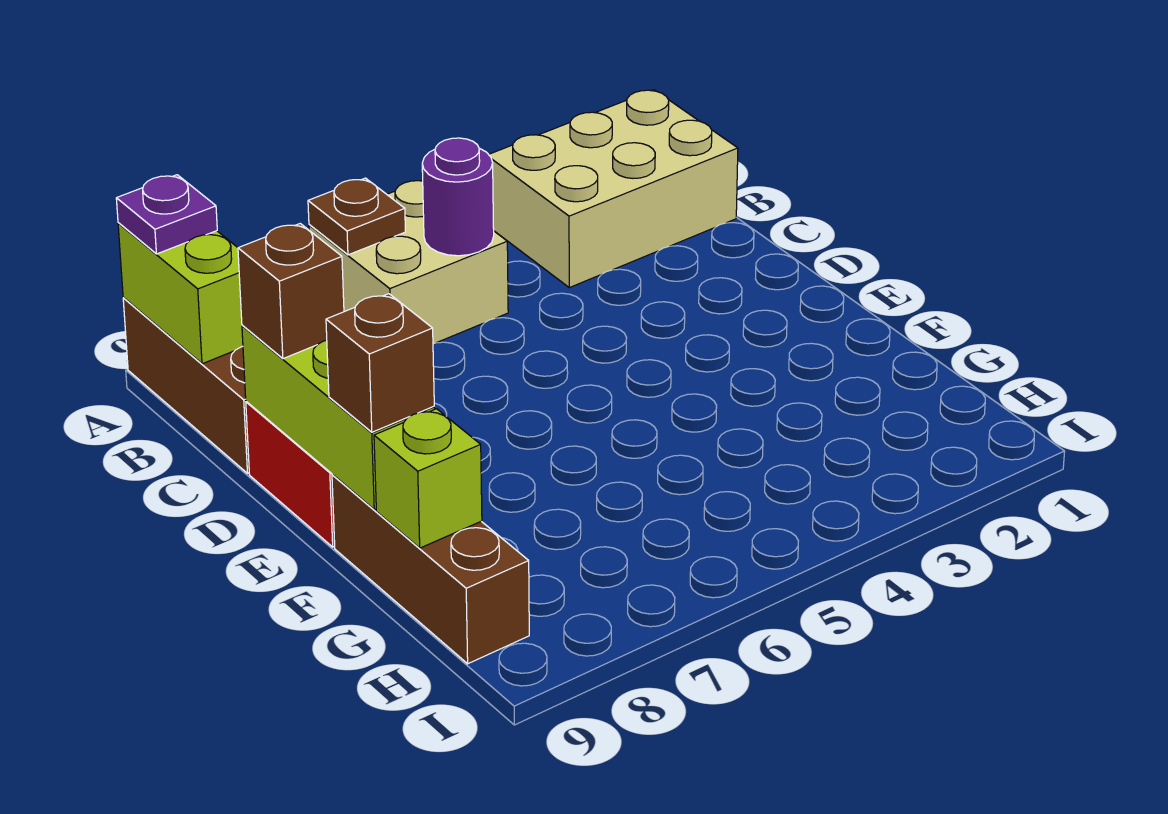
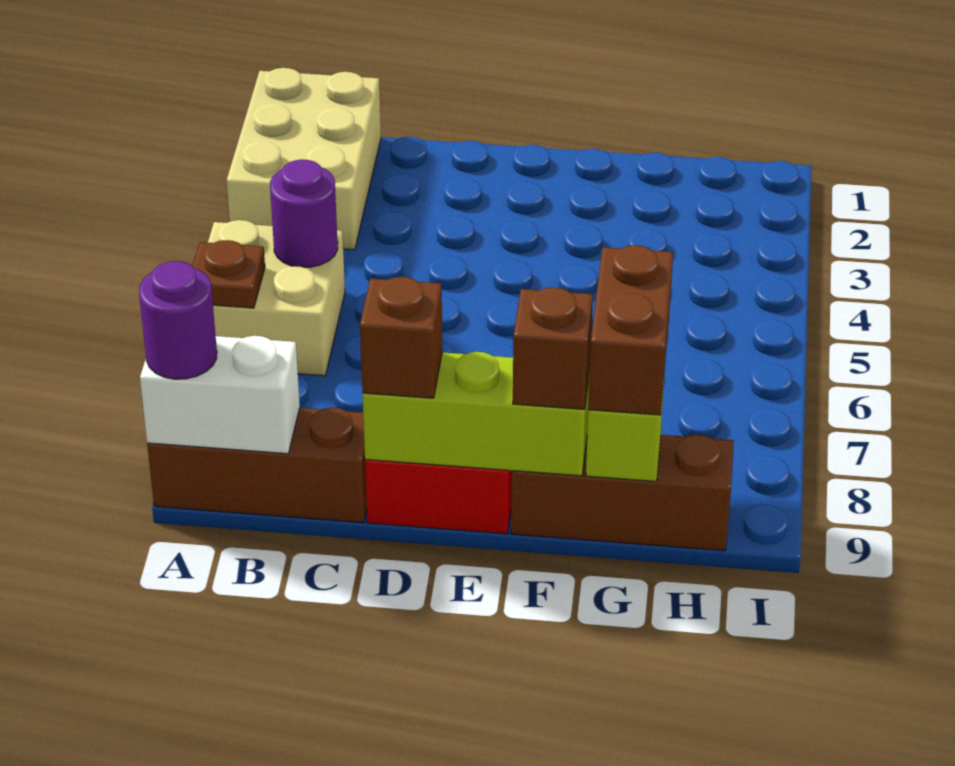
lime 1x2 brick [118,223,243,364] -> white 1x2 brick [140,336,300,454]
purple 1x1 plate [116,175,217,254] -> purple 1x1 round brick [139,261,217,379]
none -> brown 1x2 brick [588,245,673,415]

